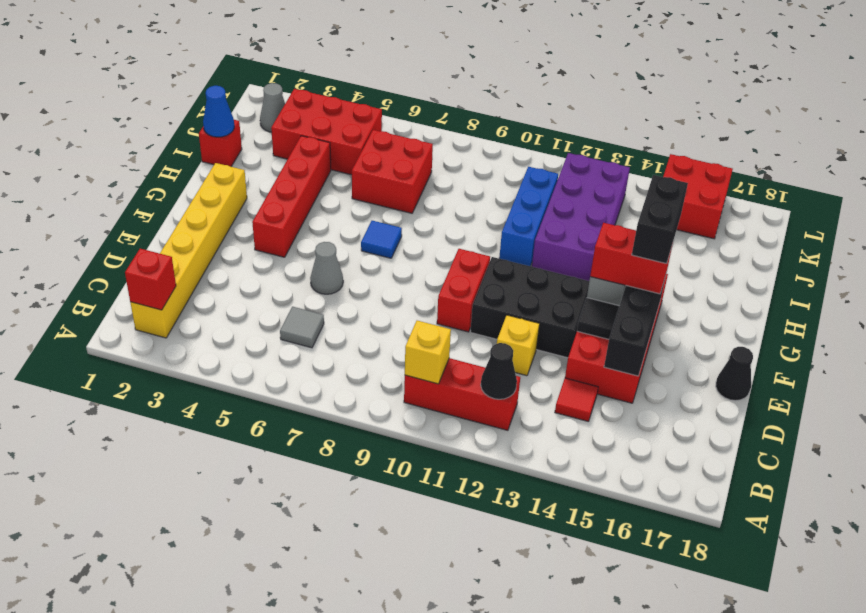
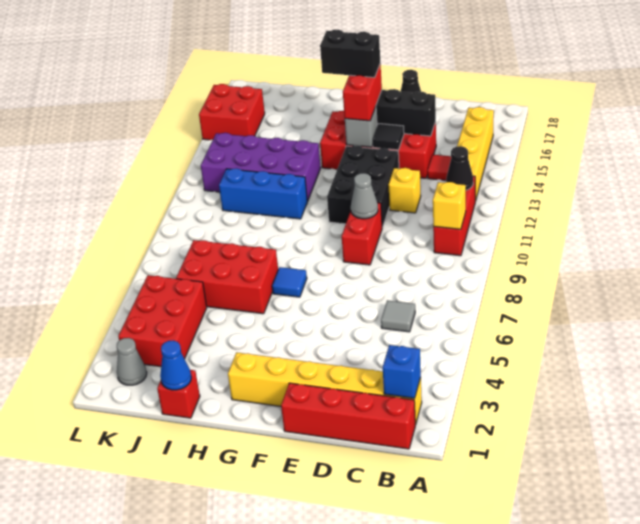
red 1x1 brick [125,249,176,310] -> blue 1x1 brick [383,345,421,398]
none -> yellow 1x4 brick [457,107,494,201]
grey 1x1 cone [310,242,343,294] -> grey 1x1 cone moved to [351,173,378,219]
red 1x2 brick [437,249,490,332] -> red 1x2 brick turned to [342,203,382,265]
red 1x4 brick [252,136,331,257] -> red 1x4 brick moved to [281,383,415,449]
red 2x2 brick [352,130,433,213] -> red 2x3 brick [176,240,278,314]

